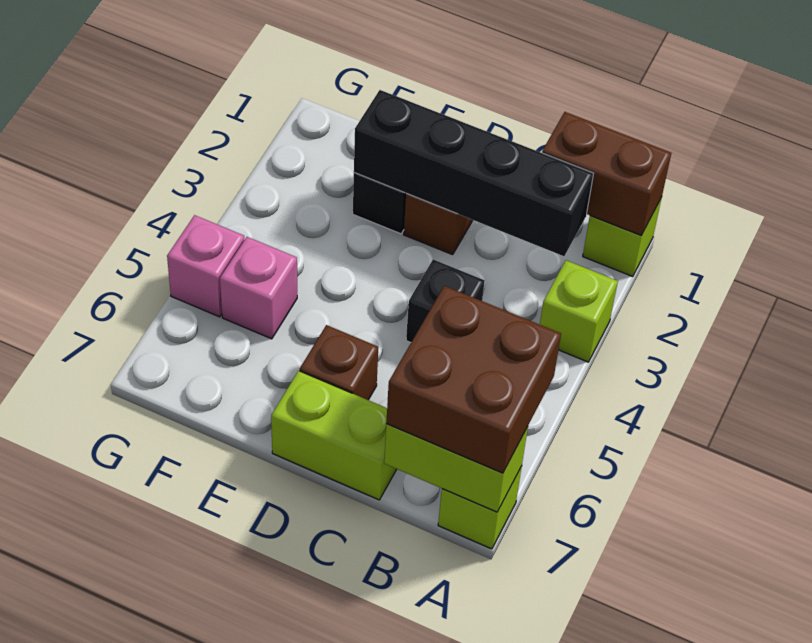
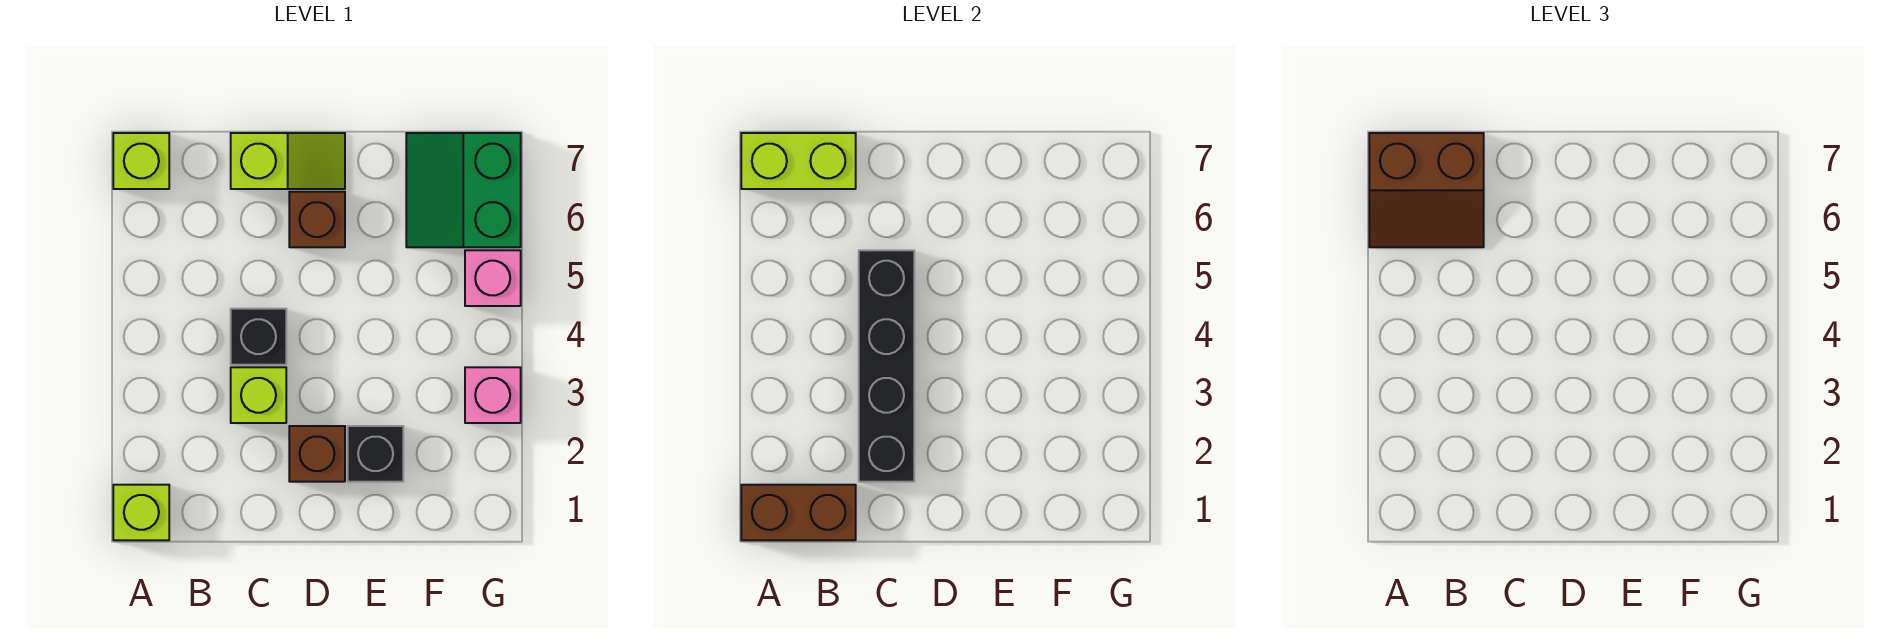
lime 1x1 brick [540,260,618,362] -> lime 1x1 brick moved to [231,367,286,423]
brown 2x2 brick [386,286,561,473] -> brown 2x2 slope [1369,133,1484,247]
black 1x4 brick [354,90,594,256] -> black 1x4 brick turned to [859,250,914,482]
lime 1x2 brick [271,371,397,500] -> lime 1x2 slope [231,133,345,189]
pink 1x1 brick [220,237,297,339] -> pink 1x1 brick moved to [465,367,521,423]
none -> green 2x2 slope [406,133,521,247]

